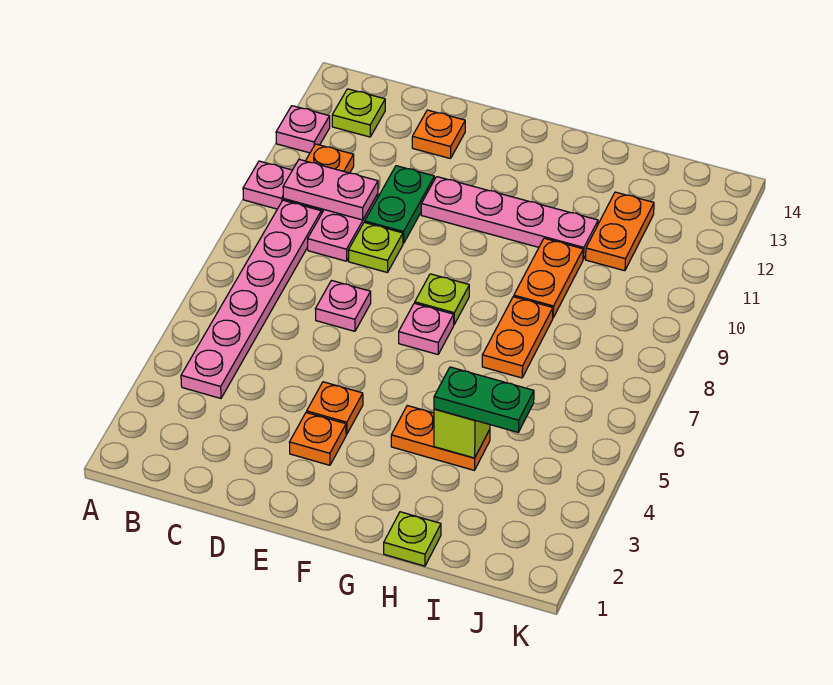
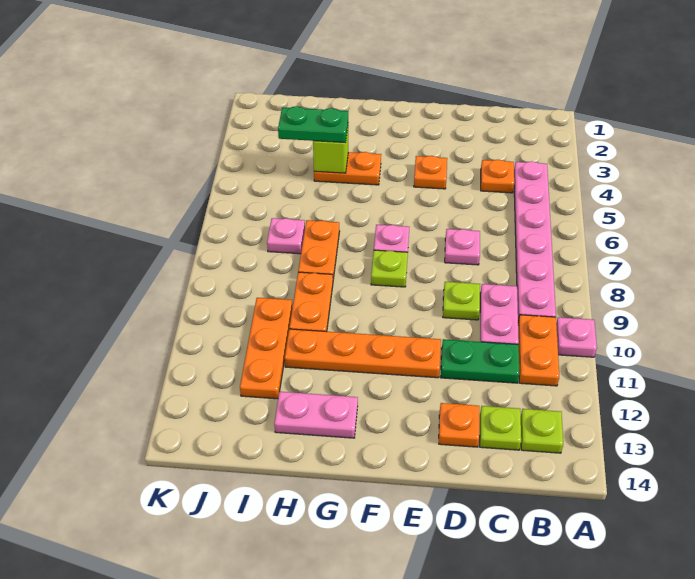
pink 1x1 plate [276,106,330,153] -> pink 1x1 plate moved to [267,218,305,254]
pink 1x2 plate [283,159,378,220] -> pink 1x2 plate moved to [274,392,358,438]
green 1x2 plate [365,166,434,244] -> green 1x2 plate turned to [441,339,519,383]
orange 1x1 plate [289,412,346,465] -> orange 1x1 plate moved to [481,160,514,193]
pink 1x4 plate [421,177,598,259] -> orange 1x4 plate [285,329,441,378]
lime 1x1 plate [384,512,441,566] -> lime 1x1 plate moved to [480,406,521,450]
orange 1x2 plate [586,192,654,271] -> orange 1x3 plate [240,298,292,399]

